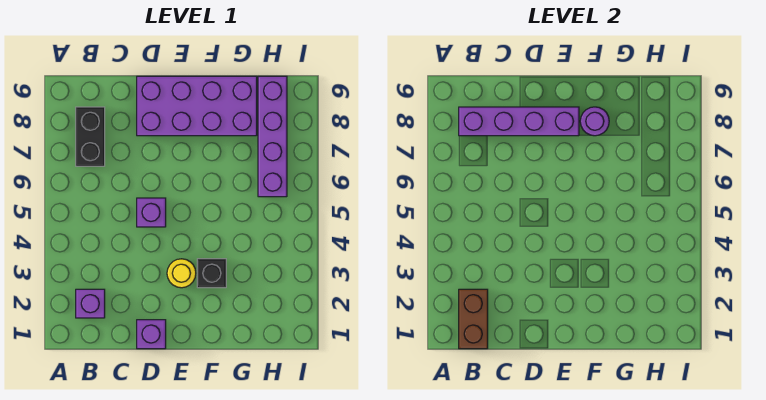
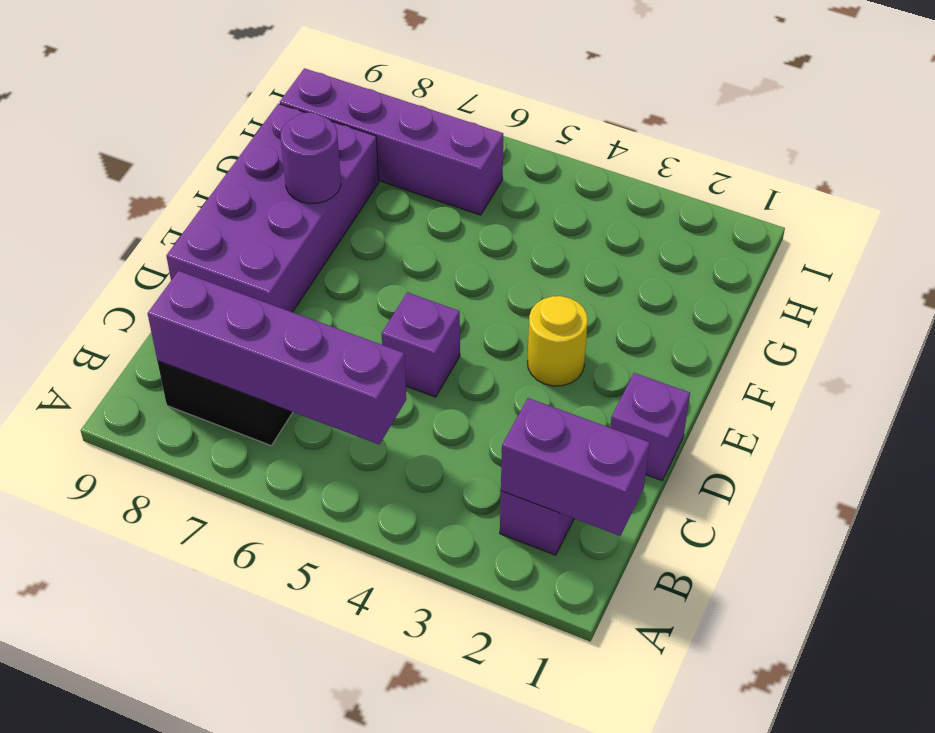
brown 1x2 brick [459,289,488,349] -> purple 1x2 brick [501,398,650,536]
purple 1x4 brick [459,107,579,136] -> purple 1x4 brick turned to [148,271,406,444]
black 1x1 brick [197,259,226,288] -> none

